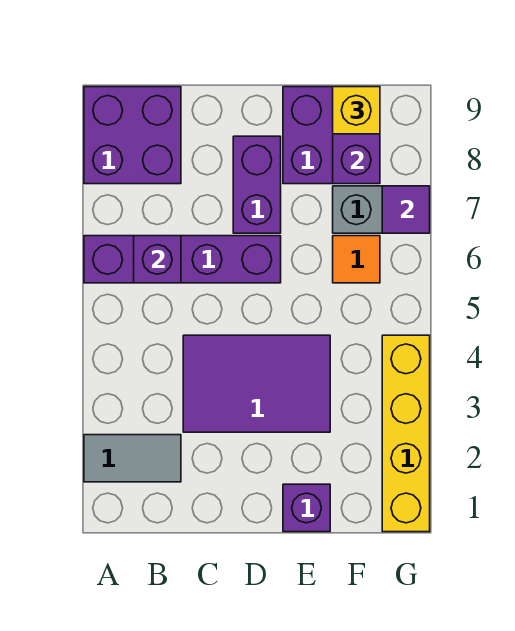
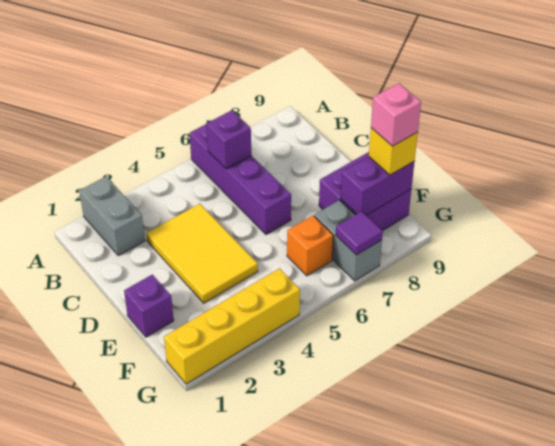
grey 1x2 tile [84,435,181,482] -> grey 1x2 brick [79,177,145,256]
purple 2x2 brick [84,87,181,184] -> none
purple 2x3 tile [183,335,330,432] -> yellow 2x3 tile [146,204,258,303]
purple 1x2 brick [233,136,281,233] -> none
orange 1x1 tile [333,236,380,283] -> orange 1x1 brick [287,216,333,276]
none -> pink 1x1 brick [371,83,421,146]

